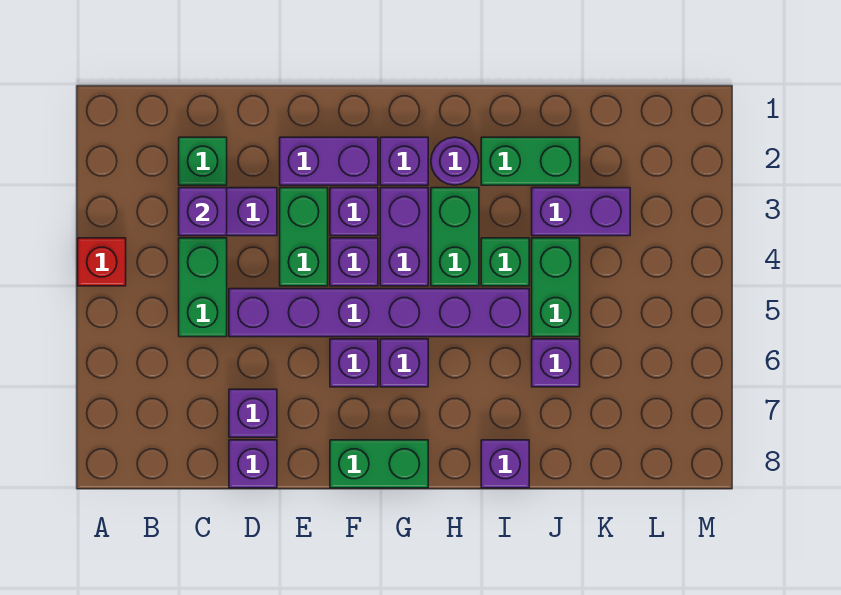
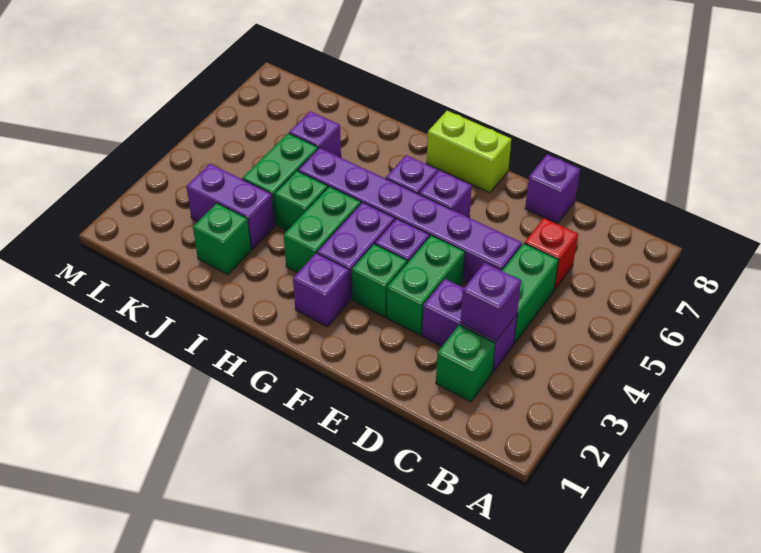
red 1x1 brick [78,238,126,286] -> red 1x1 brick moved to [525,218,578,290]
purple 1x1 brick [229,389,277,437] -> none
purple 1x2 brick [280,137,378,185] -> none
purple 1x1 brick [330,188,378,236] -> green 1x1 brick [352,244,407,317]
green 1x2 brick [330,440,428,488] -> lime 1x2 brick [427,111,511,193]
purple 1x1 round brick [431,137,479,185] -> none
green 1x2 brick [481,137,580,185] -> green 1x1 brick [193,203,251,274]
purple 1x1 brick [481,440,529,488] -> none

